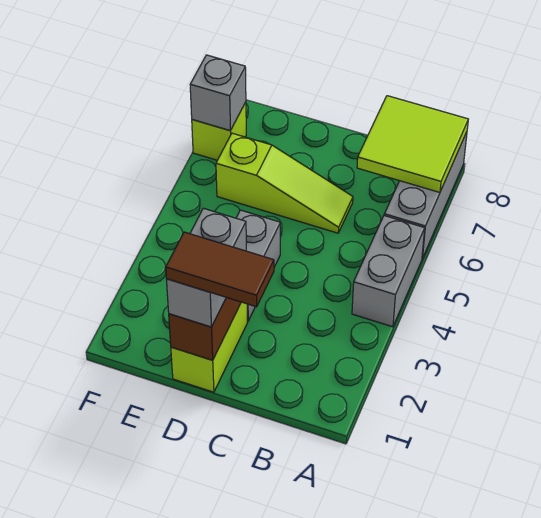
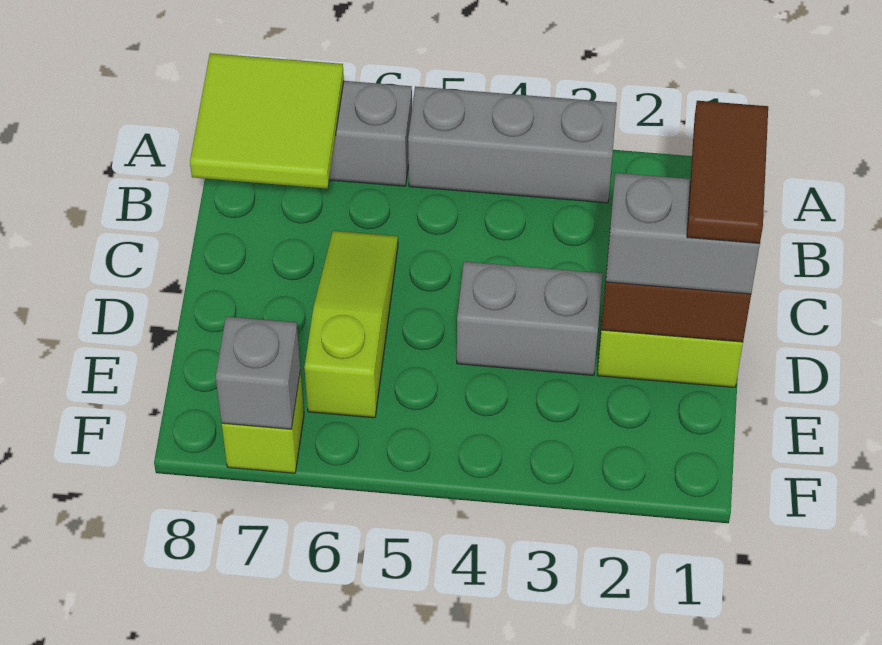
grey 1x2 brick [352,216,425,327] -> grey 1x3 brick [408,86,617,203]

